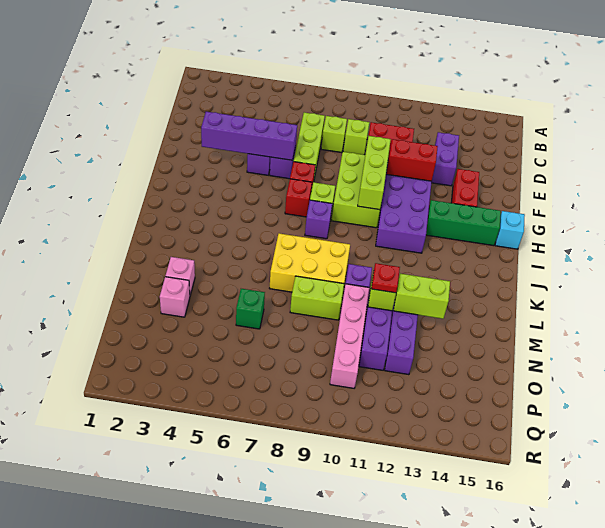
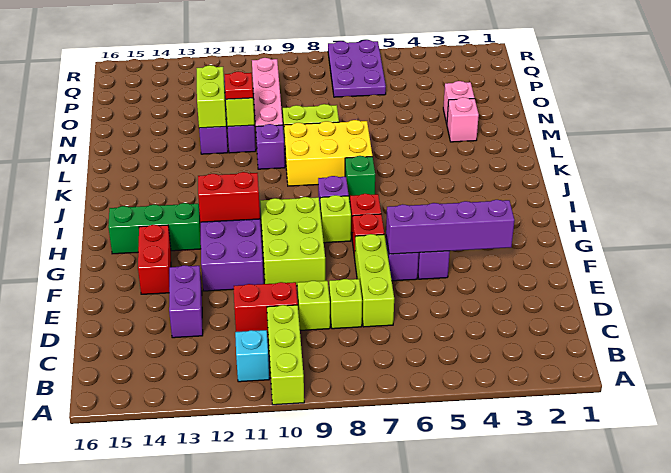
lime 1x3 brick [358,136,391,210] -> lime 1x3 brick moved to [267,305,304,405]
red 1x2 brick [386,139,438,181] -> red 1x2 brick moved to [198,172,260,222]
cyan 1x1 brick [495,211,525,249] -> cyan 1x1 brick moved to [235,330,269,382]
lime 1x2 brick [394,274,450,319] -> lime 1x2 brick turned to [196,65,226,128]
green 1x1 brick [236,289,265,329] -> green 1x1 brick moved to [345,156,375,202]
none -> purple 2x3 plate [328,40,386,97]

